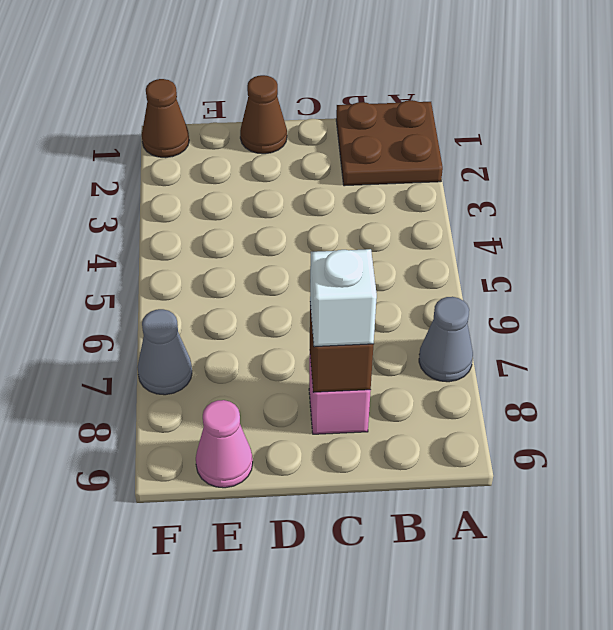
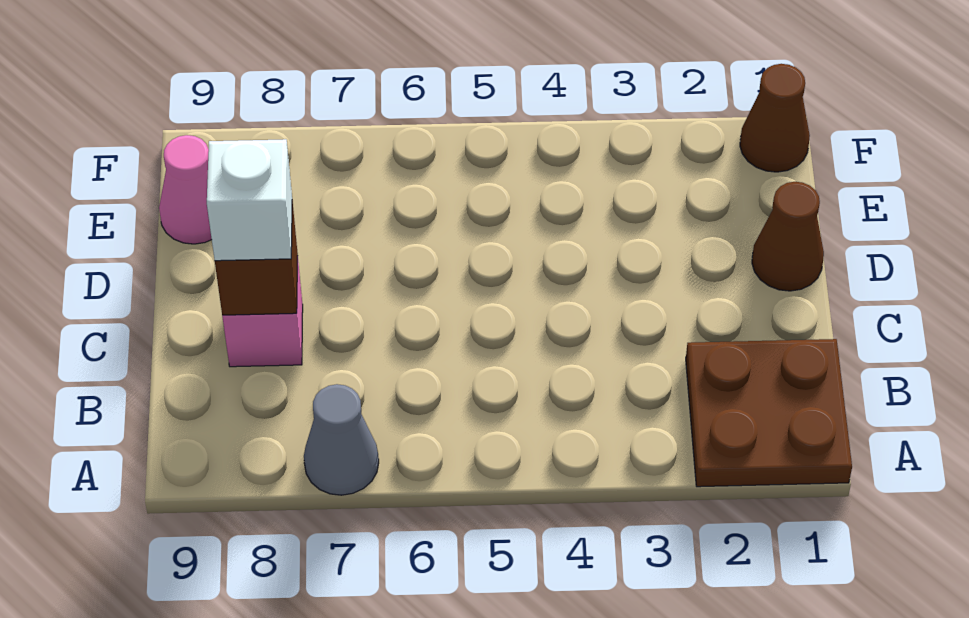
grey 1x1 cone [137,309,192,395] -> none

